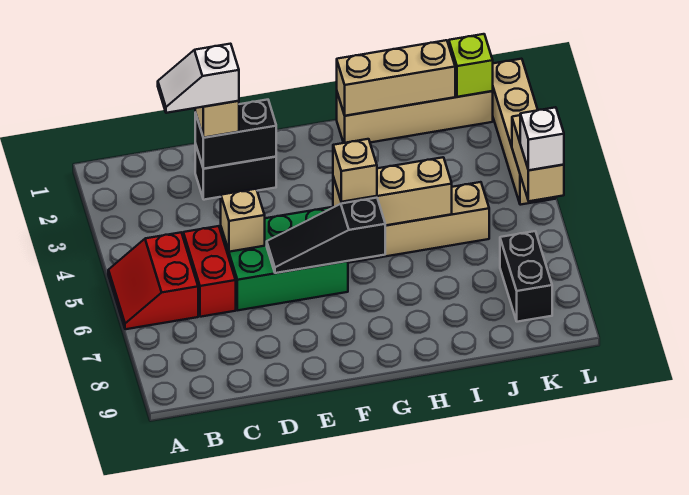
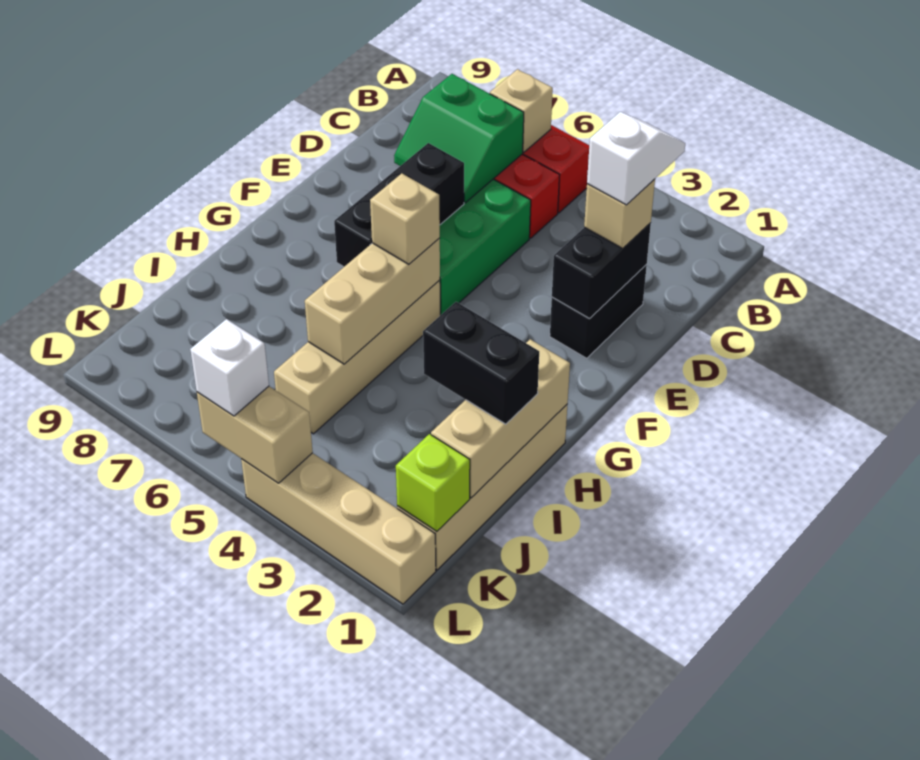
none -> green 2x2 slope [394,74,524,203]
tan 1x1 brick [221,189,265,252] -> tan 1x1 brick moved to [490,69,553,152]
black 1x3 slope [267,198,386,273] -> black 1x3 brick [334,143,464,267]
black 1x2 brick [500,231,552,322] -> black 1x2 brick moved to [423,302,539,424]

